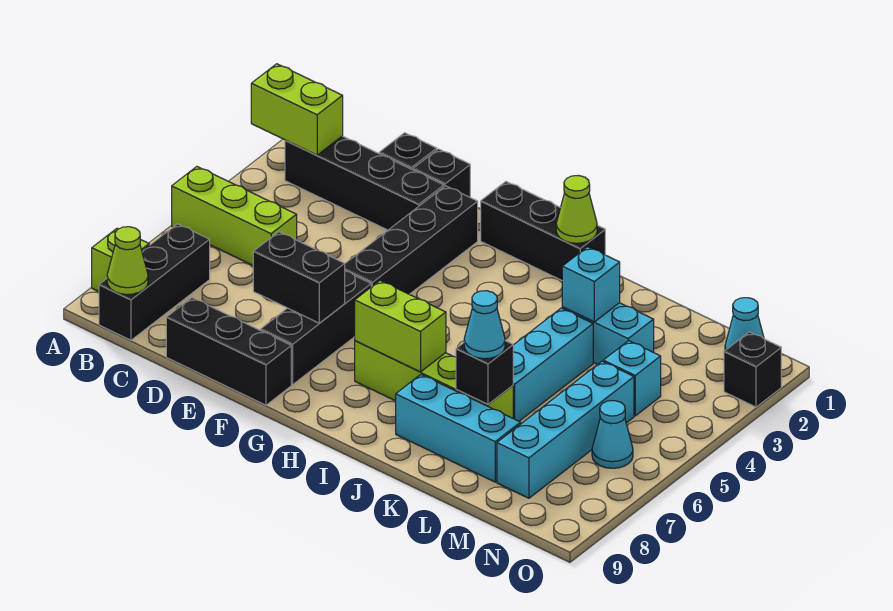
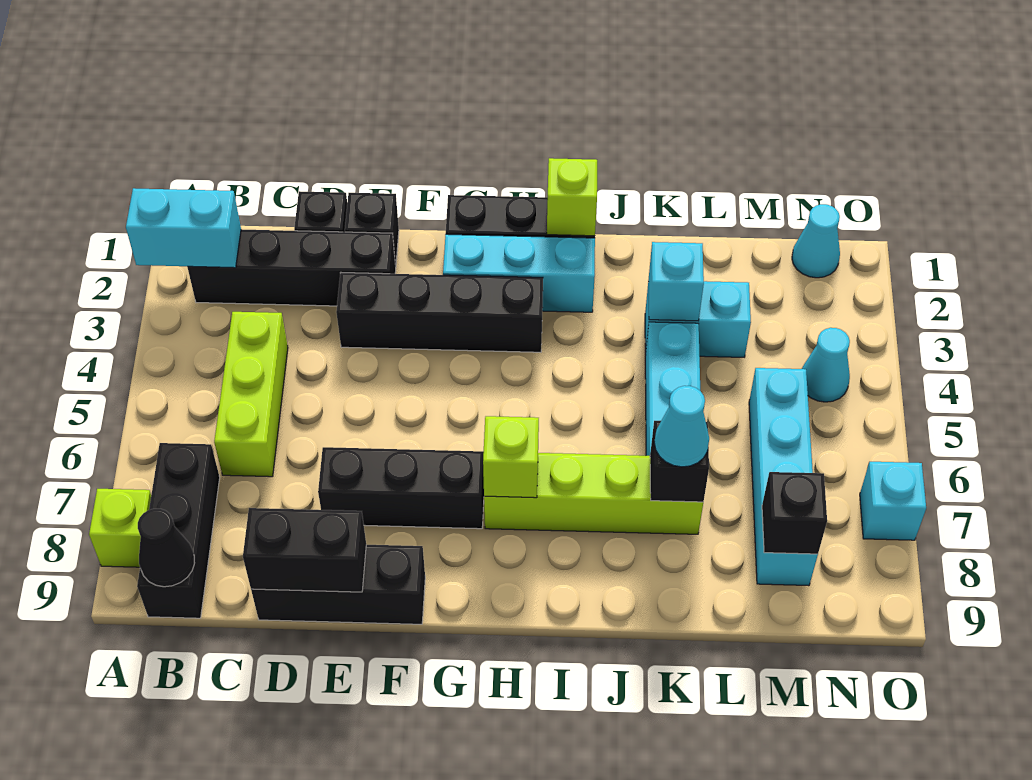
lime 1x2 brick [251,64,343,155] -> cyan 1x2 brick [126,188,241,268]
lime 1x3 brick [172,167,297,265] -> lime 1x3 brick turned to [214,312,288,477]
lime 1x1 cone [107,227,148,295] -> black 1x1 cone [138,509,195,587]
black 1x2 brick [253,232,345,323] -> black 1x2 brick moved to [243,508,366,592]
black 1x4 brick [345,186,478,294] -> black 1x4 brick turned to [336,273,543,352]
black 1x3 brick [261,271,371,385] -> black 1x3 brick turned to [318,447,484,529]
lime 1x2 brick [355,281,446,372] -> lime 1x1 brick [483,416,539,498]
lime 1x1 cone [556,176,597,243] -> lime 1x1 brick [547,158,597,236]
cyan 1x3 brick [396,375,521,482] -> cyan 1x3 brick moved to [443,234,595,312]
cyan 1x1 brick [603,341,661,416] -> cyan 1x1 brick moved to [860,462,926,540]
cyan 1x1 cone [592,401,633,468] -> cyan 1x1 cone moved to [802,328,850,402]
black 1x1 brick [724,332,781,407] -> black 1x1 brick moved to [762,472,827,554]

